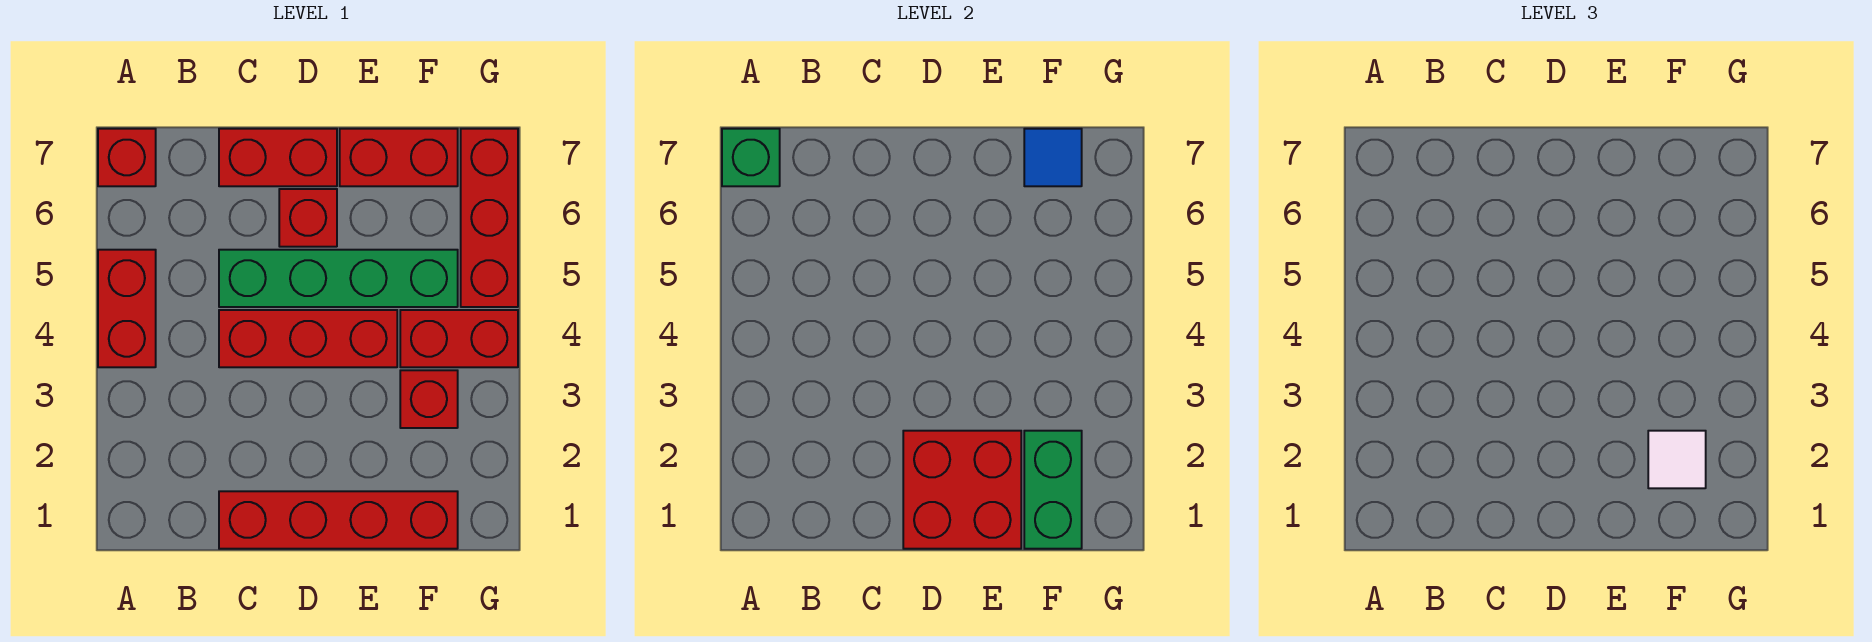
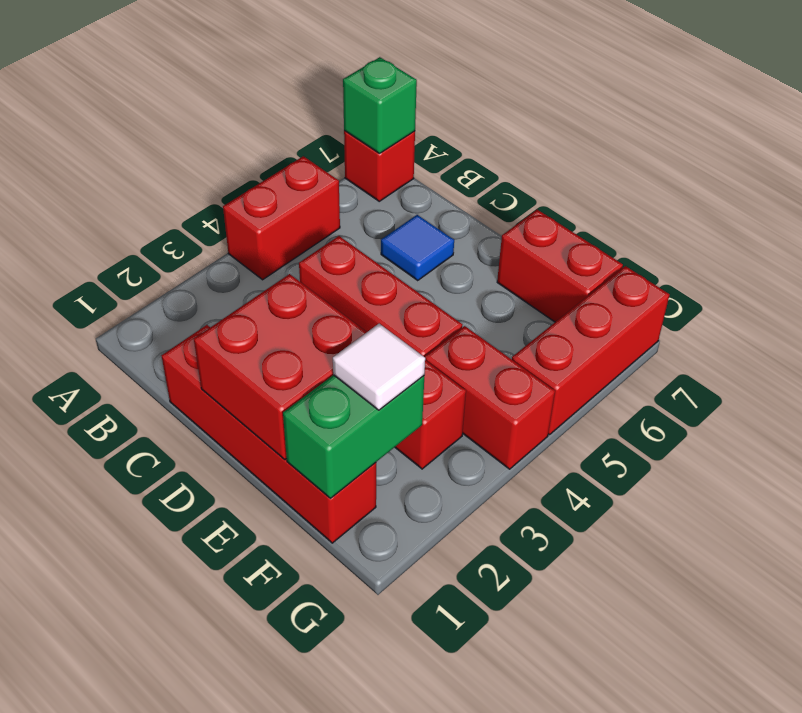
green 1x4 brick [219,250,458,307] -> none
red 1x2 brick [219,129,337,186] -> none
red 1x1 brick [279,189,337,247] -> none
blue 1x1 tile [1024,129,1082,186] -> blue 1x1 tile moved to [381,215,454,280]

